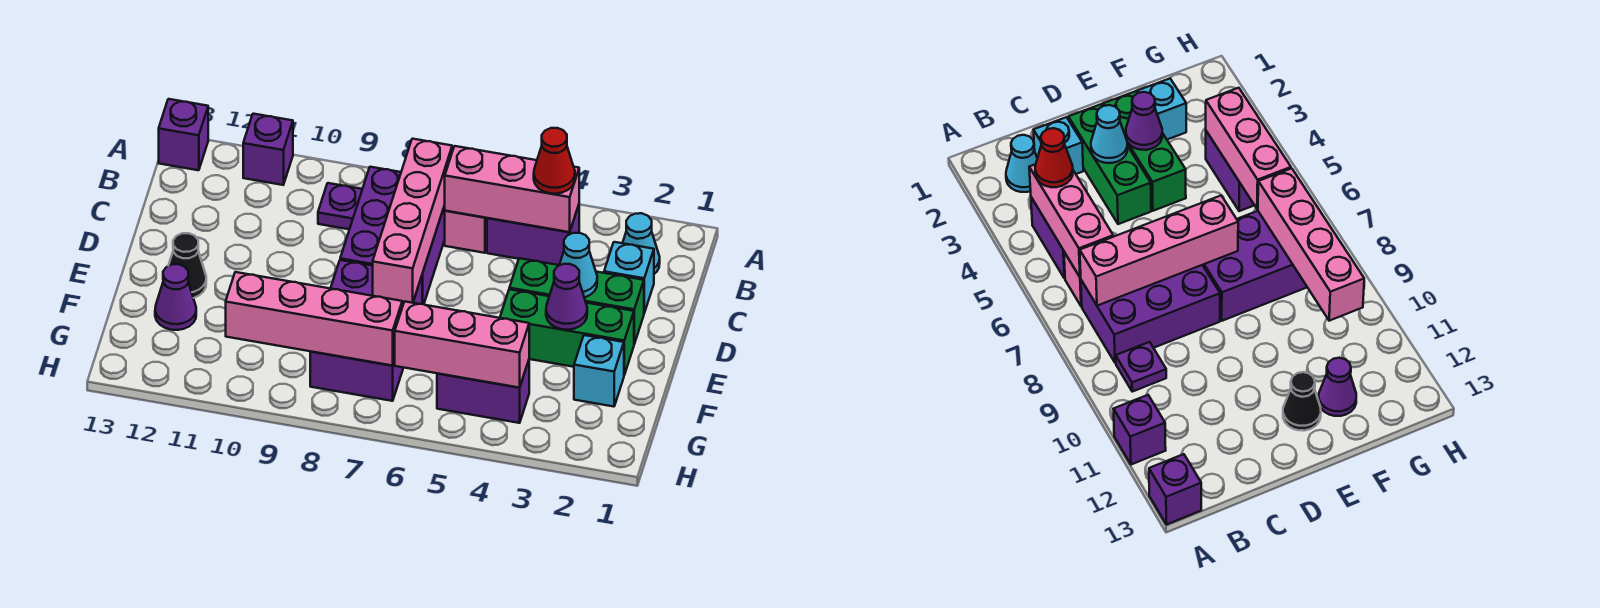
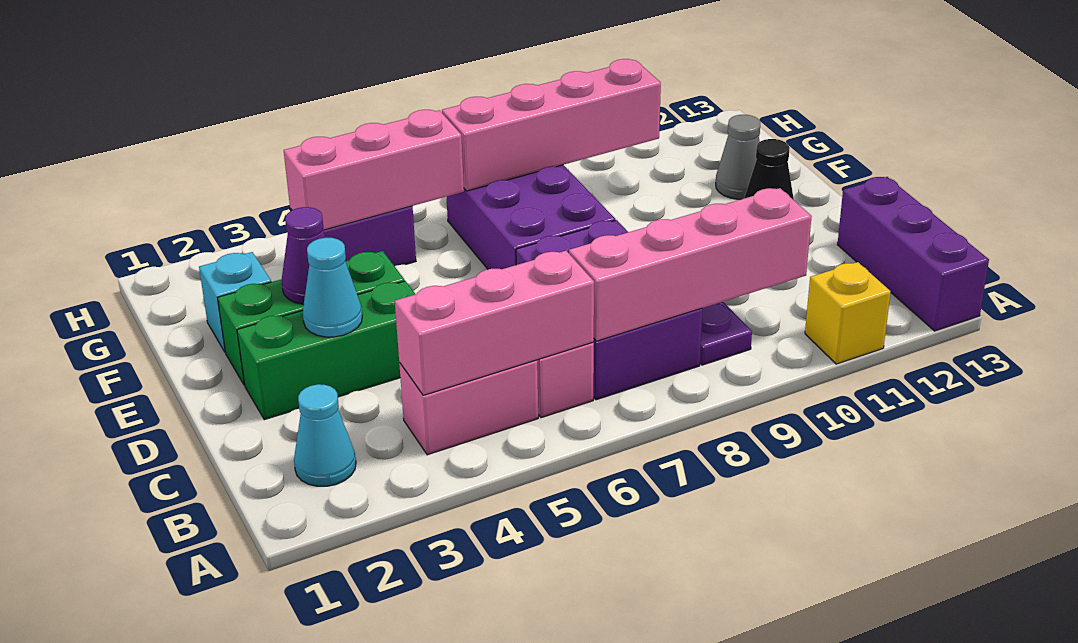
purple 1x1 brick [243,114,293,185] -> yellow 1x1 brick [805,262,891,364]
purple 1x1 brick [159,99,208,170] -> purple 1x3 brick [837,177,989,331]
purple 1x2 brick [487,205,579,265] -> pink 1x2 brick [399,360,538,455]
red 1x1 cone [534,128,575,194] -> none
pink 1x4 brick [373,139,452,303] -> pink 1x4 brick turned to [569,188,812,341]
cyan 1x1 brick [604,242,654,313] -> none
purple 1x1 cone [155,264,196,330] -> grey 1x1 cone [716,115,760,199]

